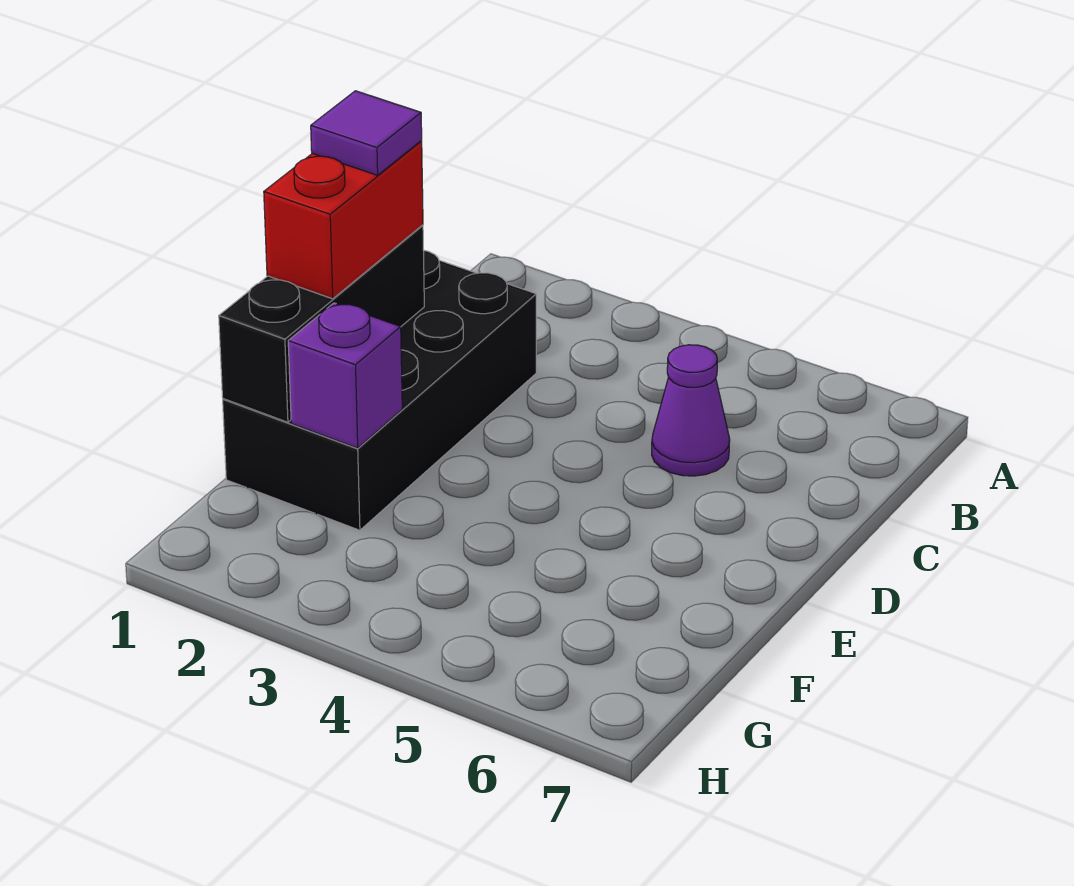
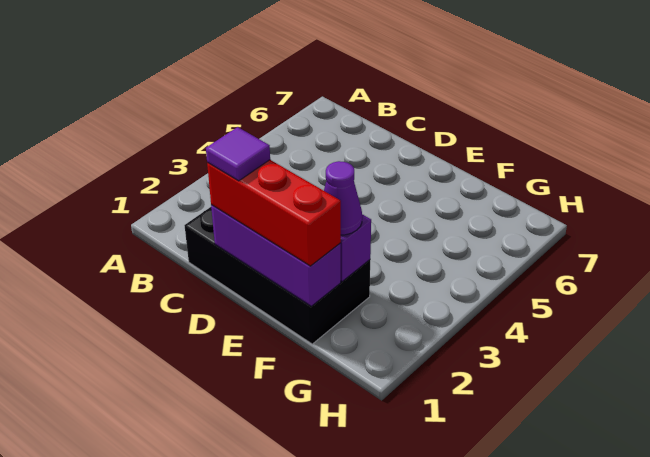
purple 1x1 cone [652,345,730,476] -> purple 1x1 cone moved to [324,161,362,235]
black 1x3 brick [219,225,424,422] -> purple 1x3 brick [211,205,341,306]
red 1x2 brick [264,141,423,299] -> red 1x3 brick [207,160,341,266]

